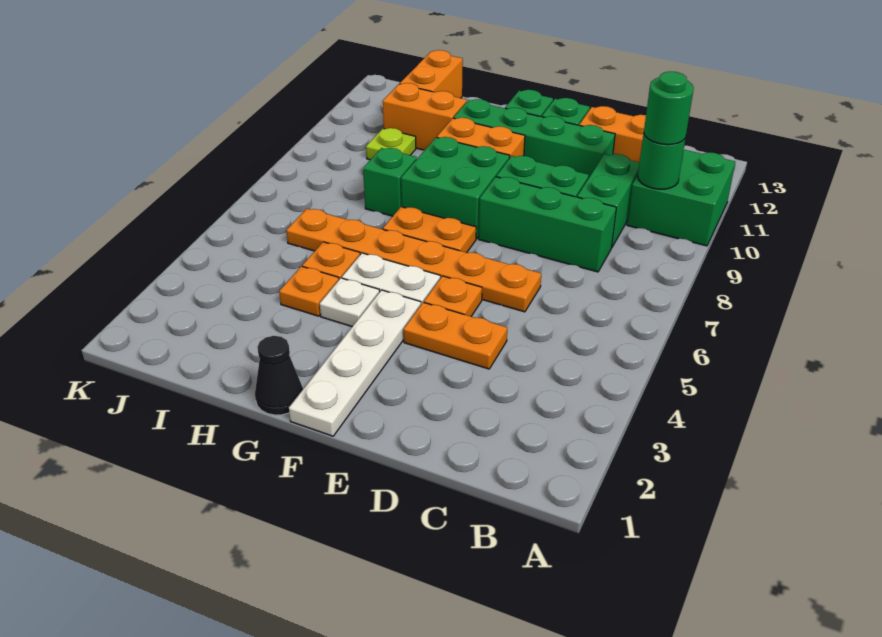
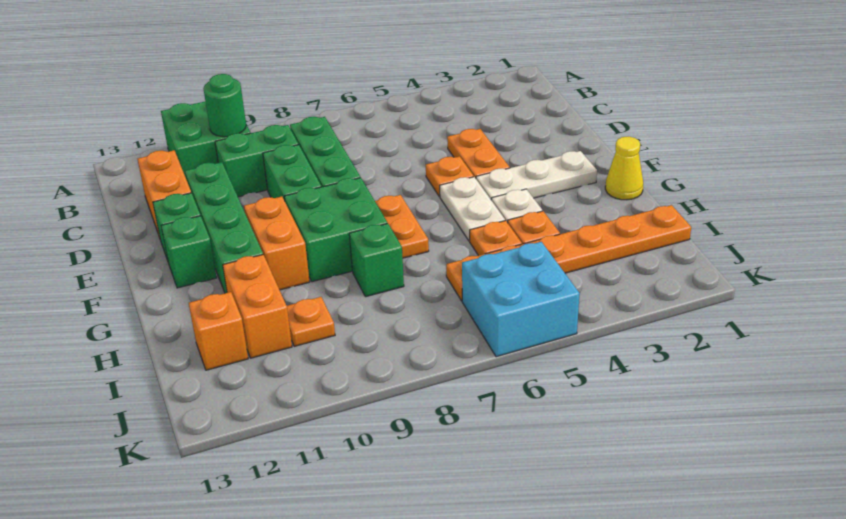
green 1x1 round brick [644,72,694,145] -> none
orange 1x6 plate [286,209,541,312] -> orange 1x6 plate turned to [446,205,691,301]
white 1x4 plate [289,290,421,436] -> white 1x3 plate [476,151,597,199]
black 1x1 cone [255,336,303,415] -> yellow 1x1 cone [605,137,643,200]
lime 1x1 plate [366,128,416,160] -> orange 1x1 plate [287,297,335,346]
orange 1x2 brick [400,50,463,98] -> orange 1x1 brick [189,292,248,370]
none -> cyan 2x2 brick [462,242,580,357]

